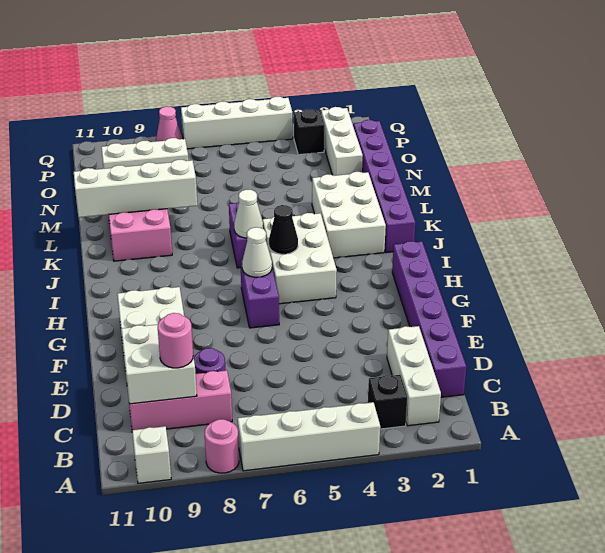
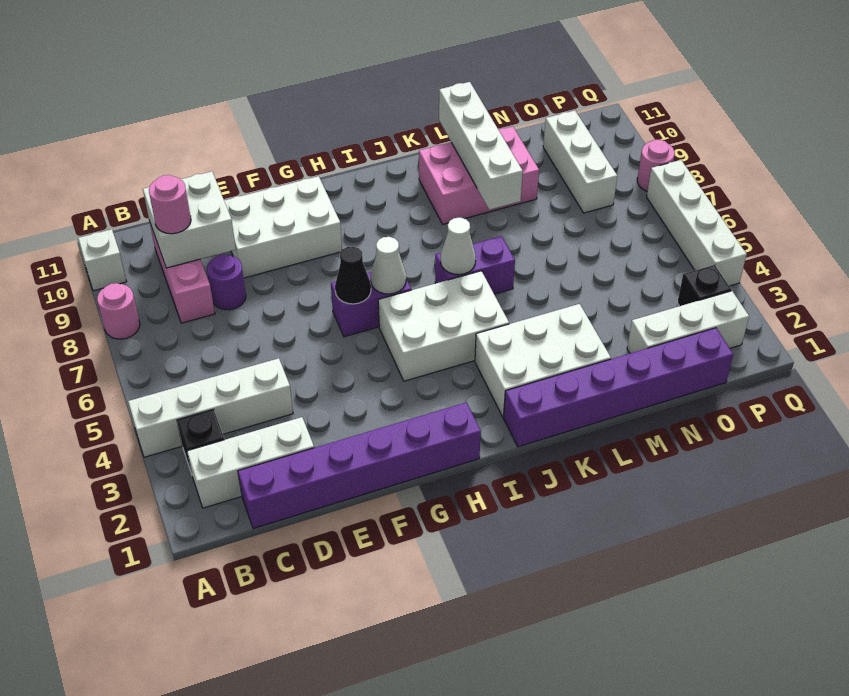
white 1x4 brick [238,402,380,471] -> white 1x4 brick turned to [128,358,293,457]
black 1x1 cone [269,205,298,254] -> black 1x1 cone moved to [335,246,371,304]
pink 1x1 cone [156,106,182,141] -> pink 1x1 round brick [637,140,675,191]

